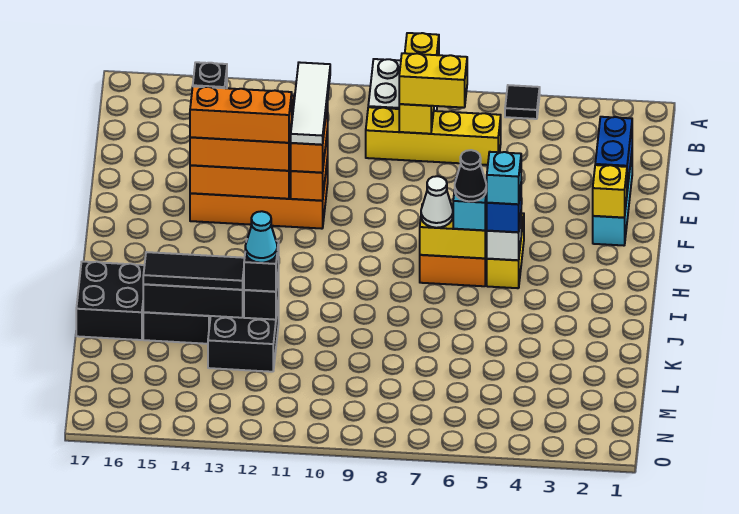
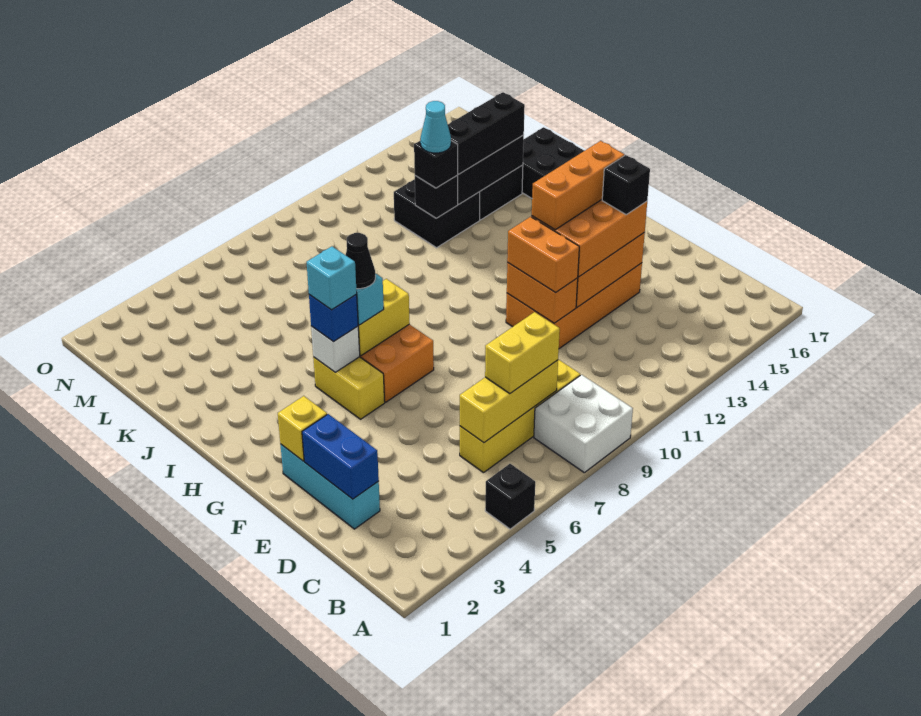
black 1x1 tile [505,85,540,119] -> black 1x1 brick [485,464,535,529]
yellow 1x3 brick [399,33,439,134] -> yellow 1x3 brick turned to [460,360,558,443]
white 1x3 tile [291,62,330,145] -> none
white 1x1 cone [421,176,453,228] -> none
black 1x3 tile [143,252,245,290] -> black 1x3 brick [448,92,525,174]

